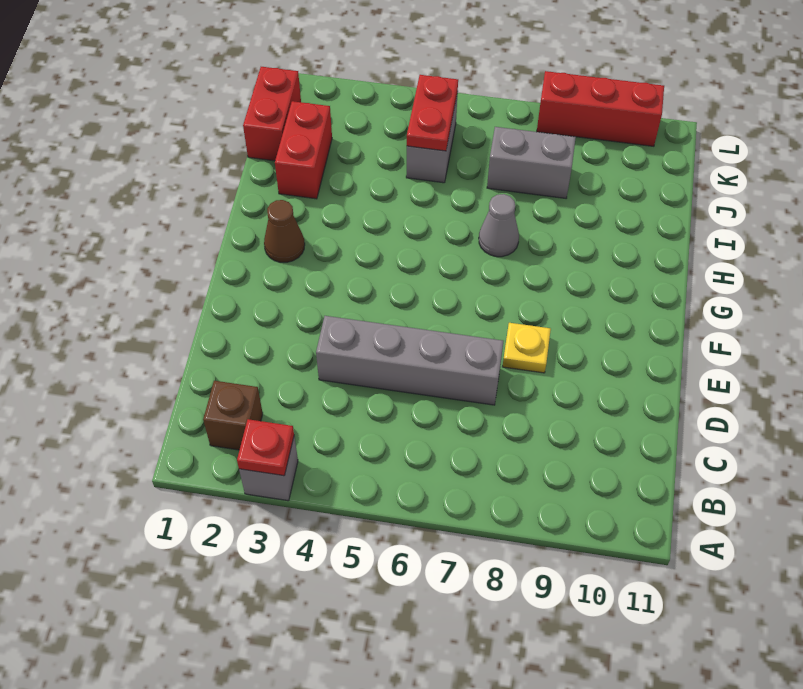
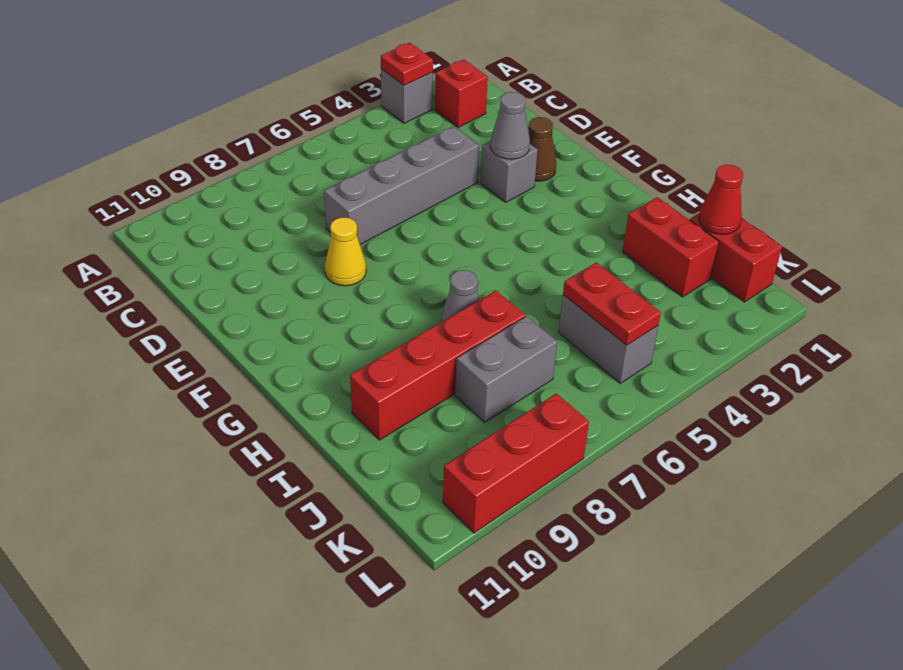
brown 1x1 brick [203,381,263,450] -> red 1x1 brick [435,59,488,127]
none -> grey 1x1 brick [480,141,538,202]
none -> grey 1x1 cone [490,92,530,159]
yellow 1x1 plate [503,323,551,373] -> yellow 1x1 cone [325,217,366,286]
brown 1x1 cone [264,200,305,262] -> brown 1x1 cone moved to [529,117,556,181]
none -> red 1x4 brick [350,291,525,440]
none -> red 1x1 cone [699,165,743,234]

